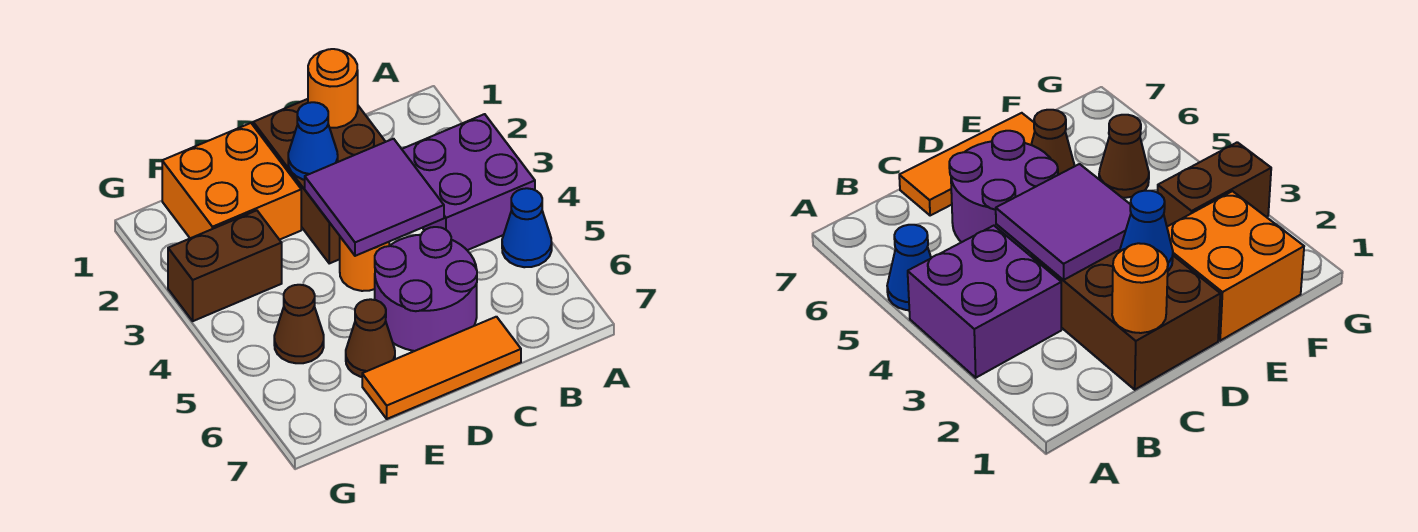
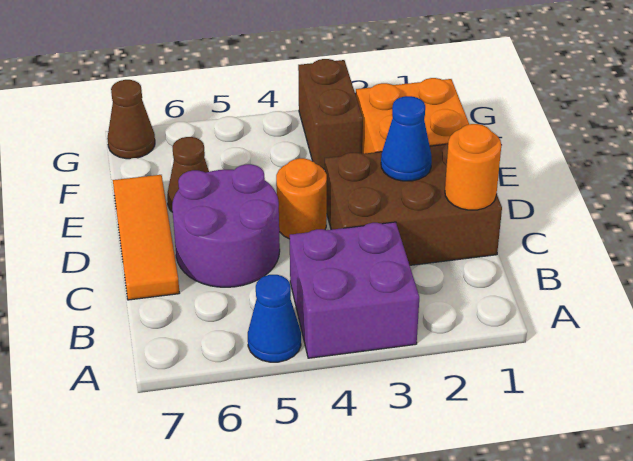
purple 2x2 tile [305,139,444,256] -> none
brown 1x1 cone [274,285,324,363] -> brown 1x1 cone moved to [107,80,155,159]

